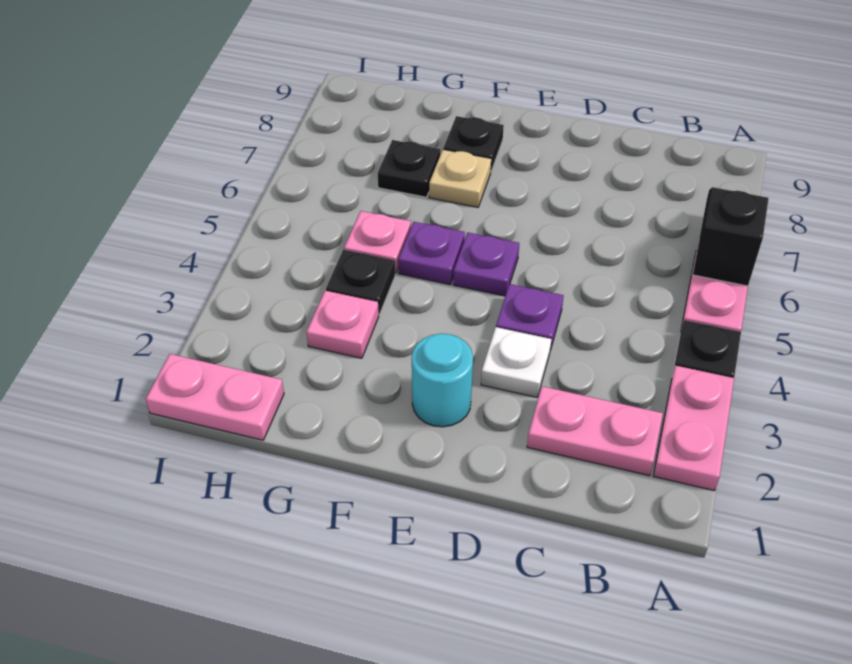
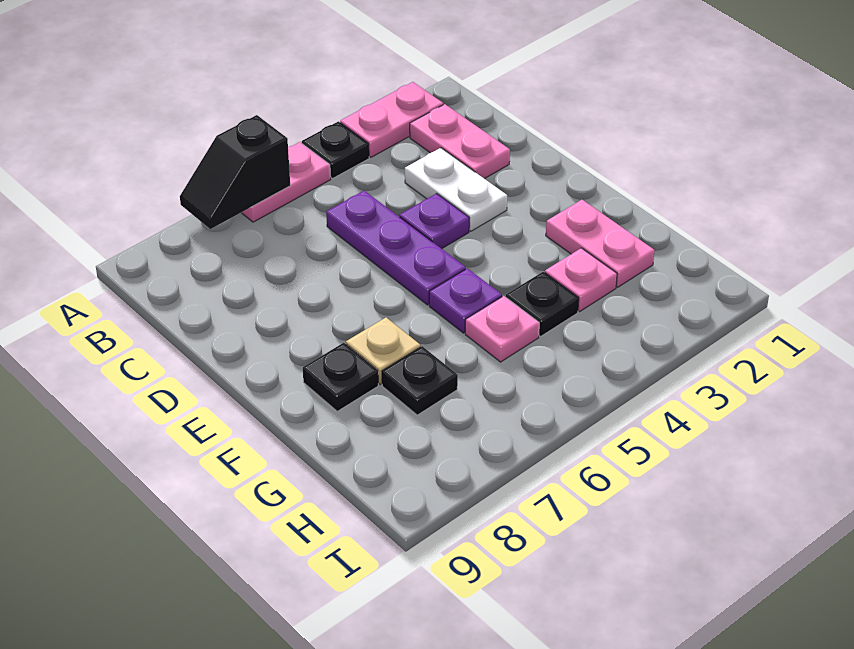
white 1x1 plate [481,327,552,397] -> white 1x2 plate [405,148,507,231]
cyan 1x1 round brick [412,334,473,427] -> none
purple 1x1 plate [453,233,519,296] -> purple 1x3 plate [326,191,466,305]
pink 1x2 plate [146,354,284,440] -> pink 1x2 plate moved to [546,200,655,287]

